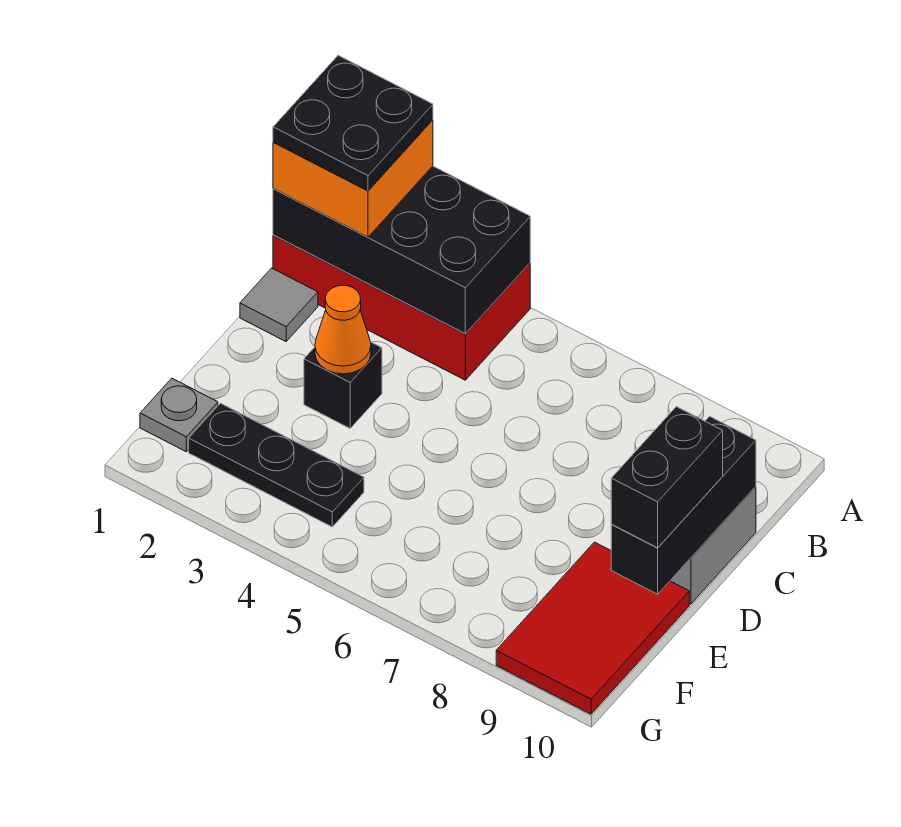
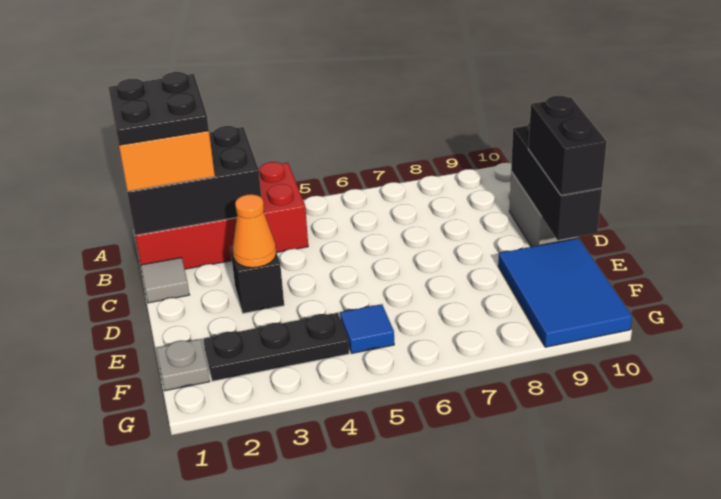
black 2x4 brick [273,166,530,334] -> black 2x3 brick [124,126,262,235]
red 2x3 tile [496,542,689,714] -> blue 2x3 tile [498,238,632,347]
none -> blue 1x1 tile [340,304,394,353]

